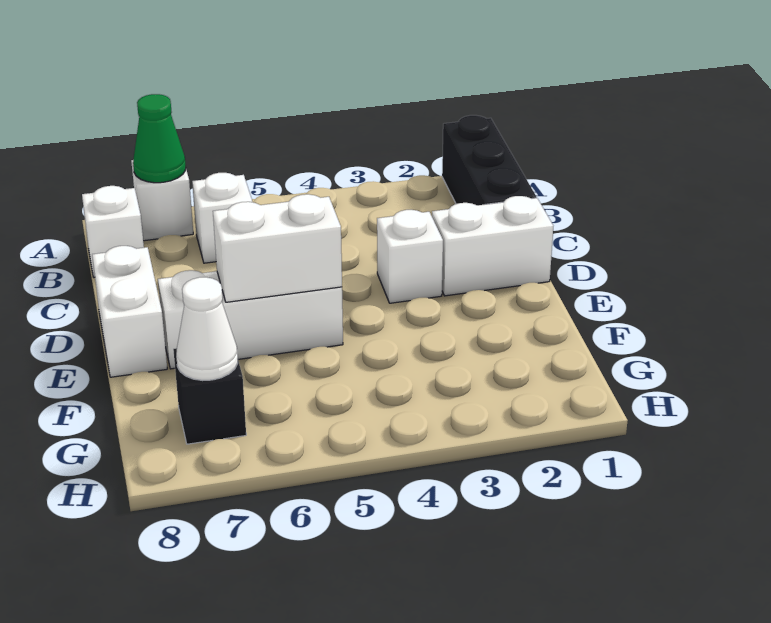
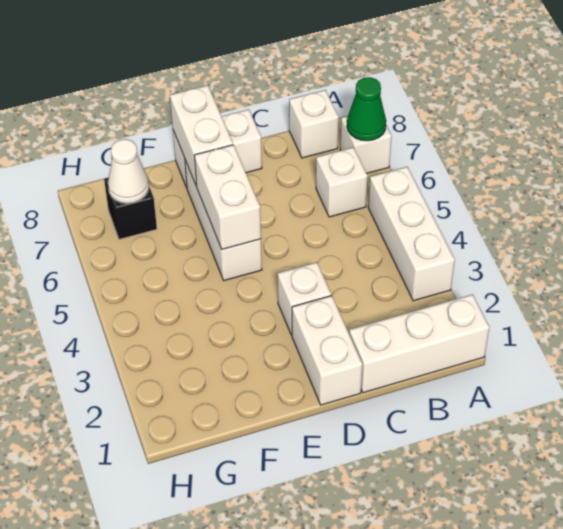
black 1x3 brick [442,115,536,205] -> white 1x3 brick [349,294,489,393]
none -> white 1x3 brick [368,167,455,301]
none -> white 1x2 brick [170,85,233,186]

